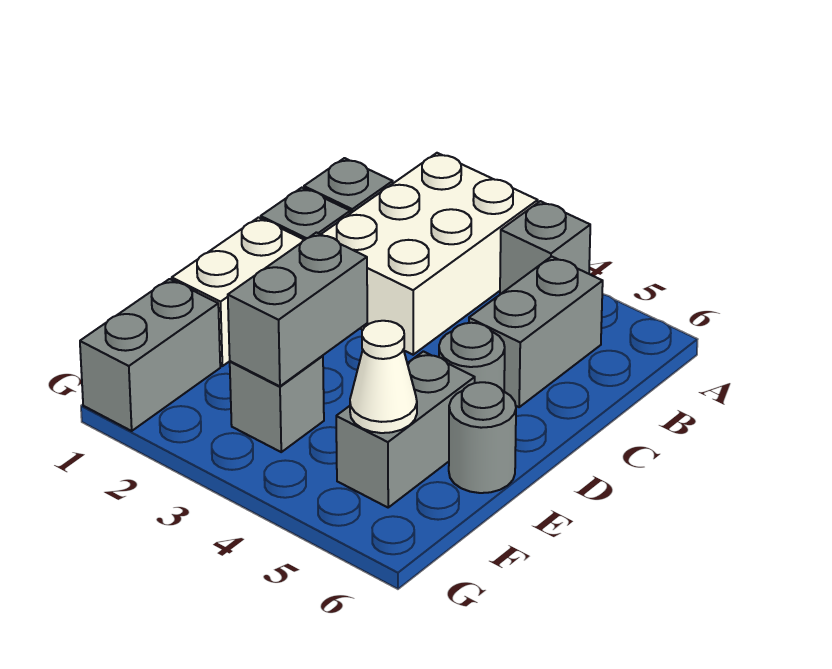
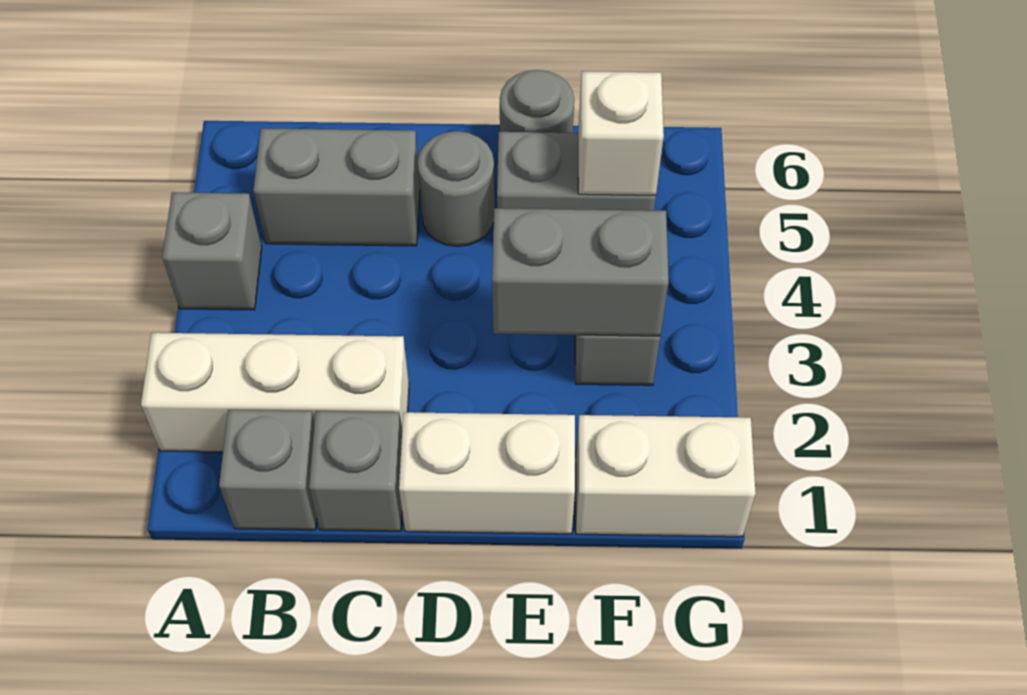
white 2x3 brick [321,153,538,355] -> white 1x3 brick [141,333,409,452]
grey 1x2 brick [80,279,220,431] -> white 1x2 brick [576,415,756,537]
white 1x1 cone [350,321,417,433] -> white 1x1 brick [578,71,664,195]

